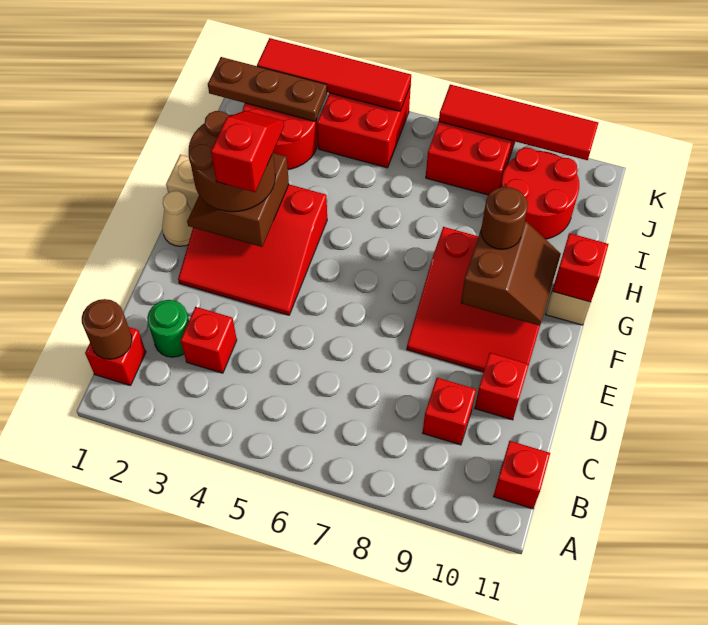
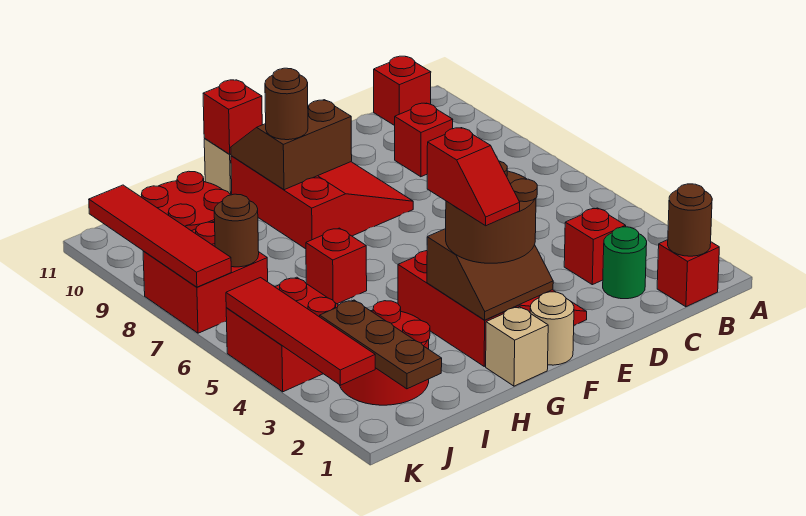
red 1x1 brick [475,353,529,420] -> red 1x1 brick moved to [306,228,367,304]
tan 1x1 cone [162,191,193,246] -> tan 1x1 round brick [530,292,574,365]
red 1x2 slope [211,111,284,192] -> red 1x2 slope turned to [427,128,520,226]
none -> brown 1x1 round brick [214,194,259,267]

